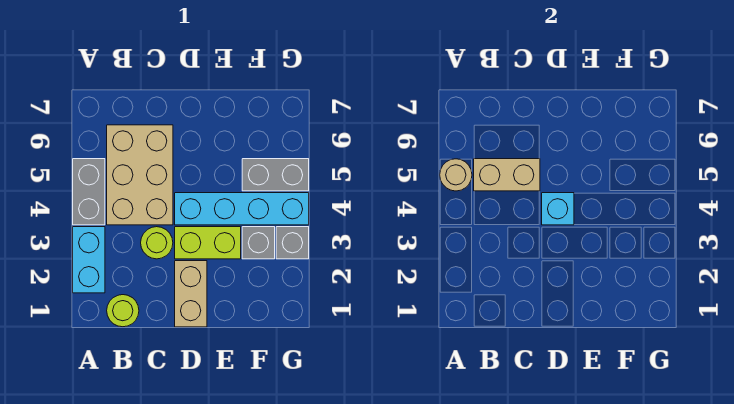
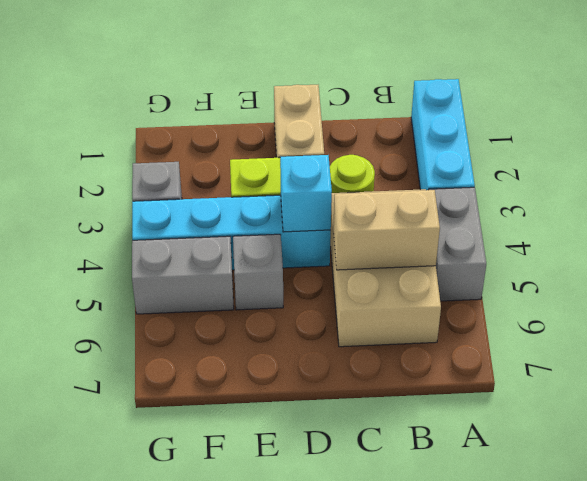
cyan 1x2 brick [73,227,105,293] -> cyan 1x3 brick [411,79,475,190]
tan 1x1 round brick [440,159,472,191] -> none
lime 1x1 round brick [107,295,139,327] -> none
grey 1x1 brick [242,227,275,259] -> grey 1x1 brick moved to [233,234,283,310]

